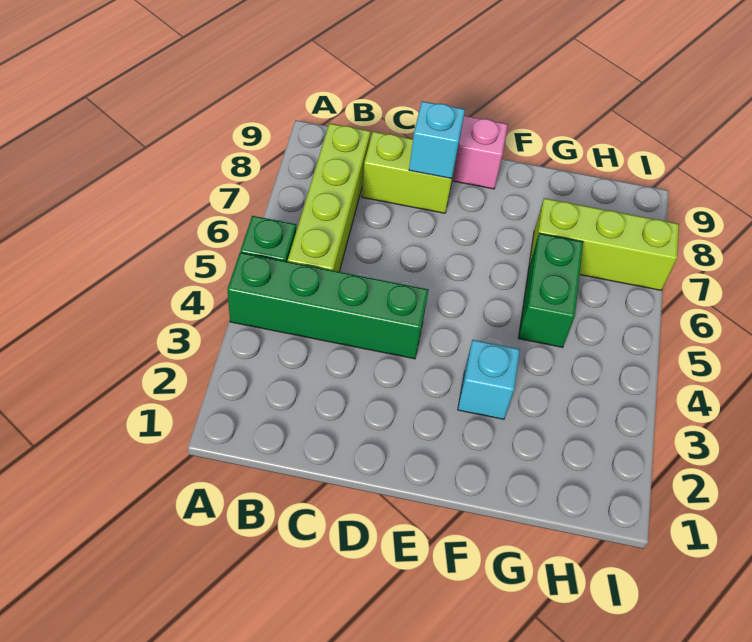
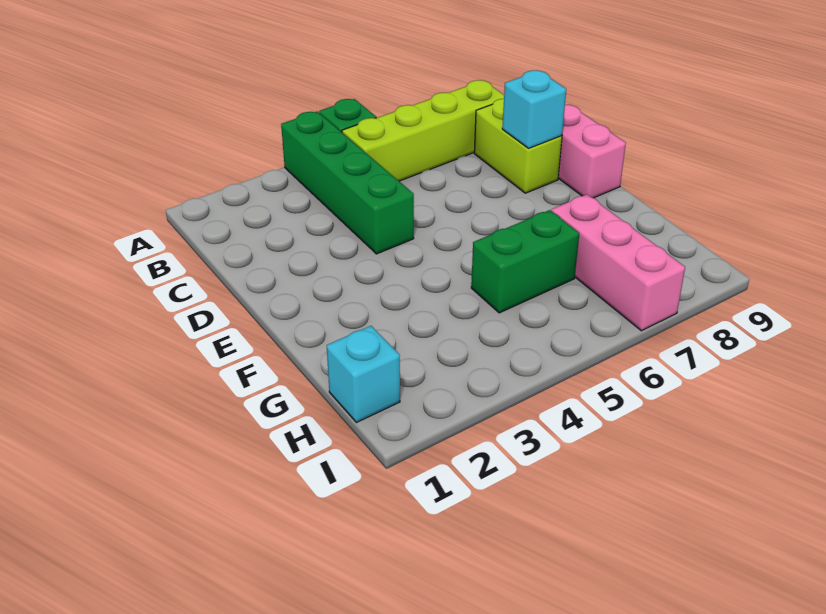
cyan 1x1 brick [458,340,520,419] -> cyan 1x1 brick moved to [327,326,400,423]
lime 1x3 brick [529,198,679,290] -> pink 1x3 brick [551,195,685,331]

